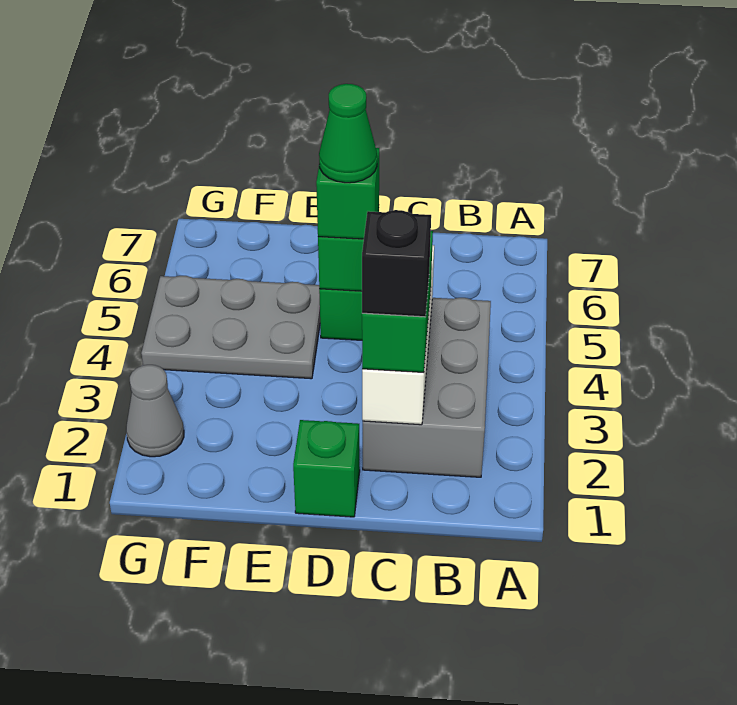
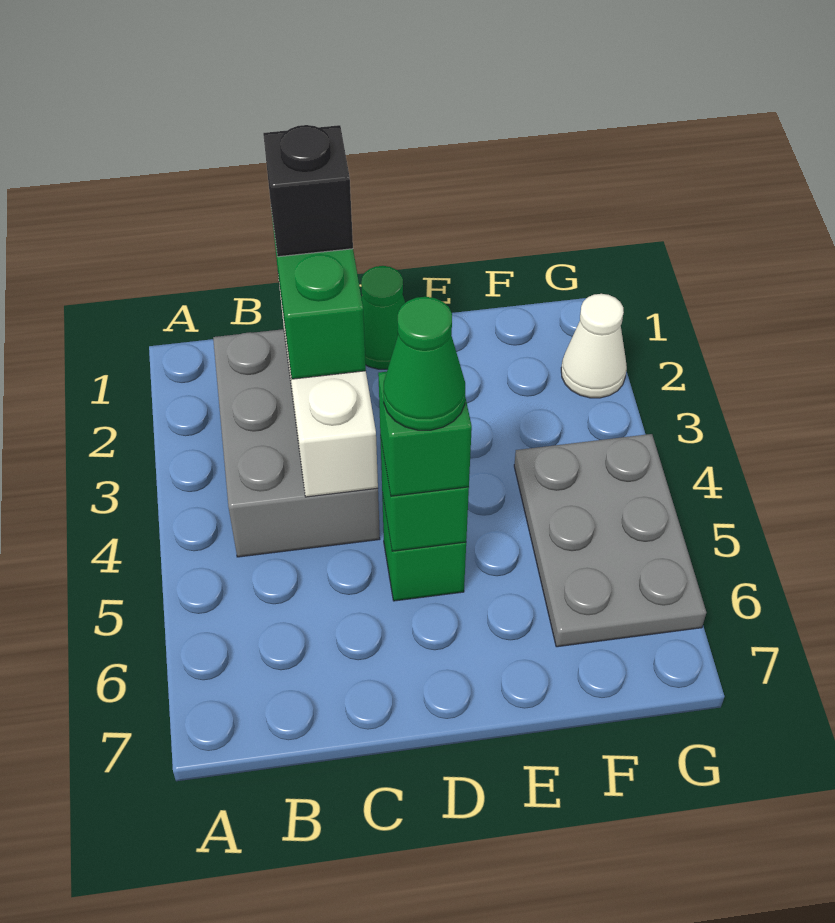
green 1x1 brick [293,420,360,517] -> green 1x1 cone [361,266,405,369]
grey 2x3 plate [141,276,320,379] -> grey 2x3 plate turned to [514,434,706,647]
grey 1x1 cone [126,365,184,457] -> white 1x1 cone [561,294,627,398]

